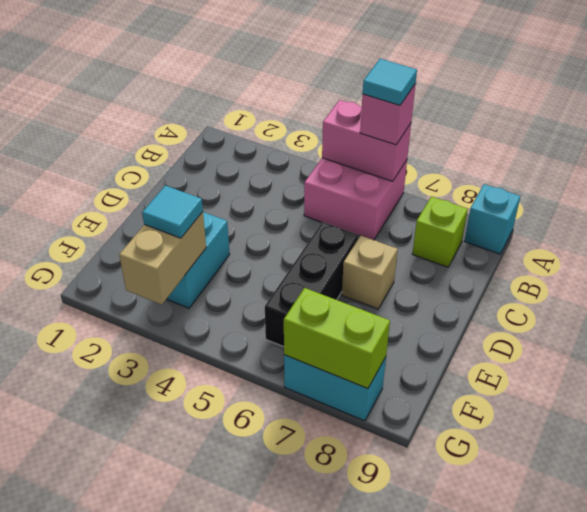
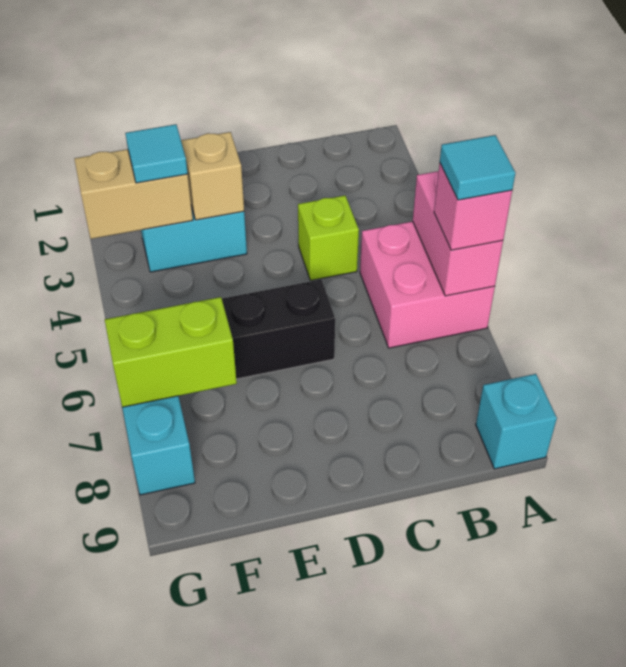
lime 1x1 brick [412,196,468,267] -> lime 1x1 brick moved to [298,195,359,281]
tan 1x1 brick [342,236,398,309] -> tan 1x1 brick moved to [181,132,244,220]
lime 1x2 brick [284,288,390,389] -> lime 1x2 brick turned to [105,297,237,407]

